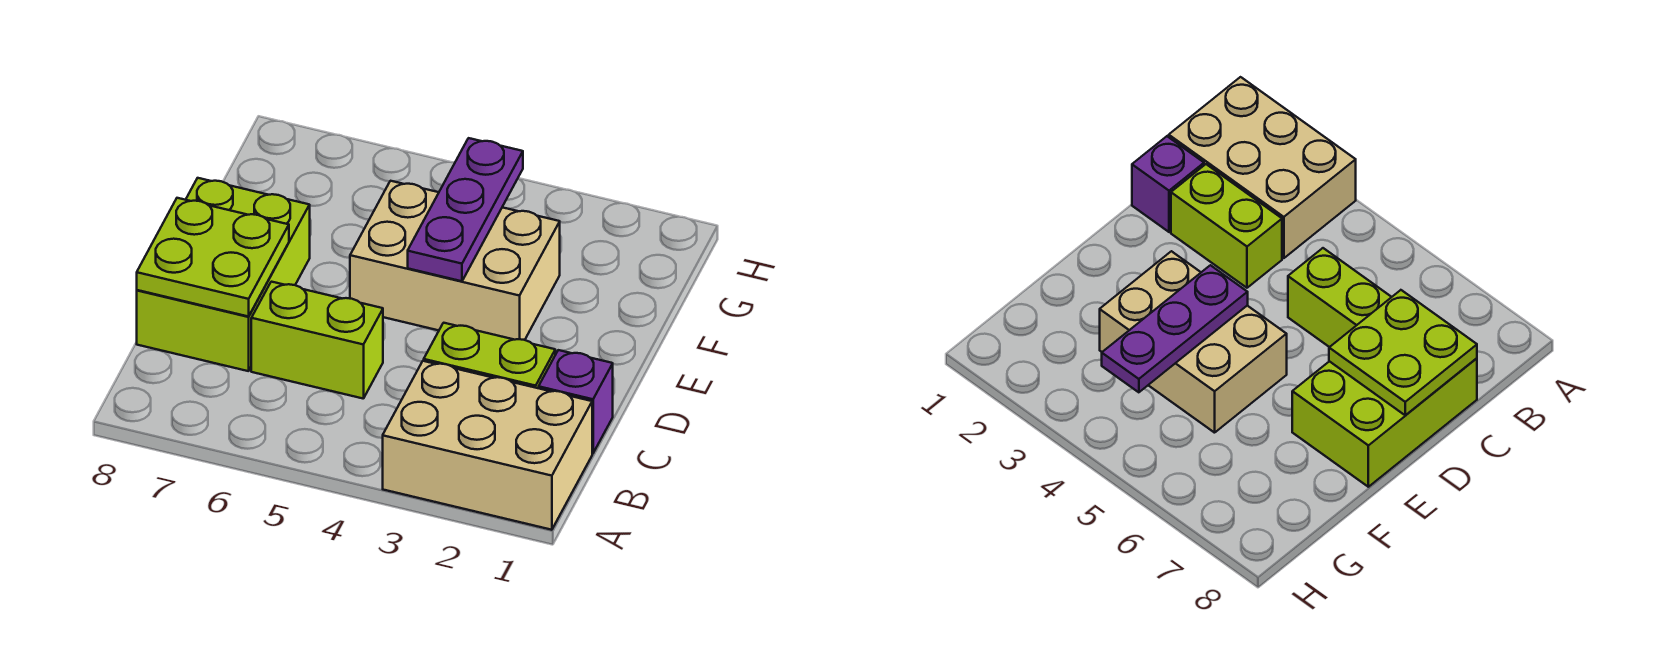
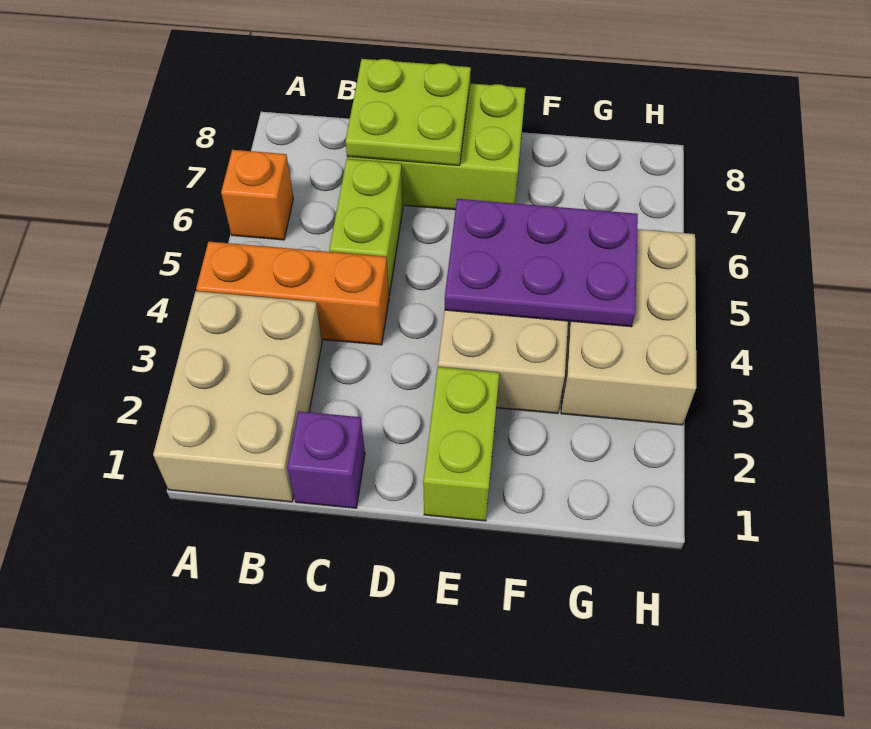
none -> orange 1x3 brick [196,242,389,345]
none -> orange 1x1 brick [221,150,293,240]
lime 1x2 brick [424,323,555,388] -> lime 1x2 brick moved to [423,367,499,521]
purple 1x3 plate [408,138,523,281] -> purple 2x3 plate [445,199,638,327]
none -> tan 2x3 brick [561,229,696,425]

